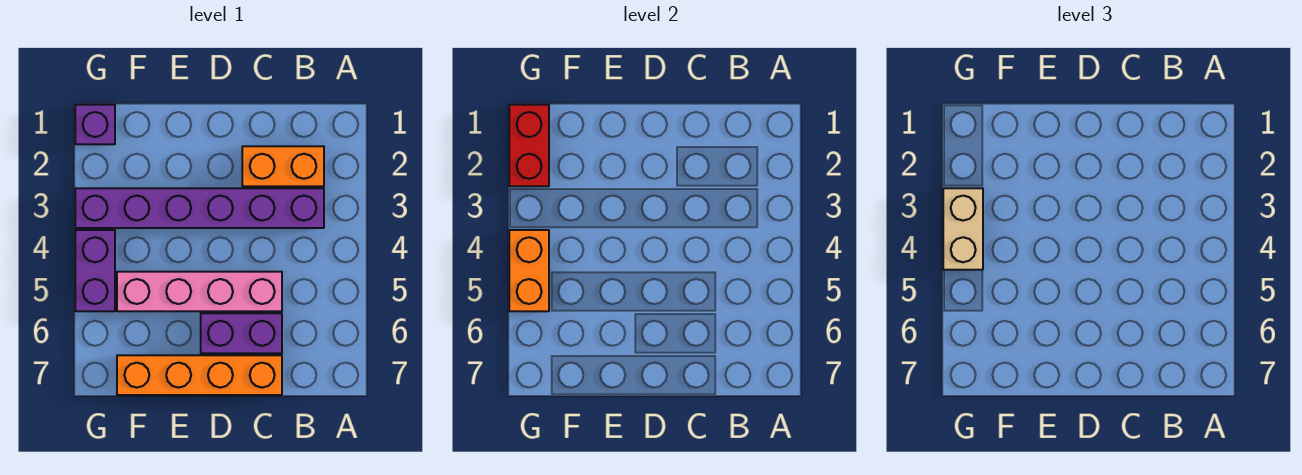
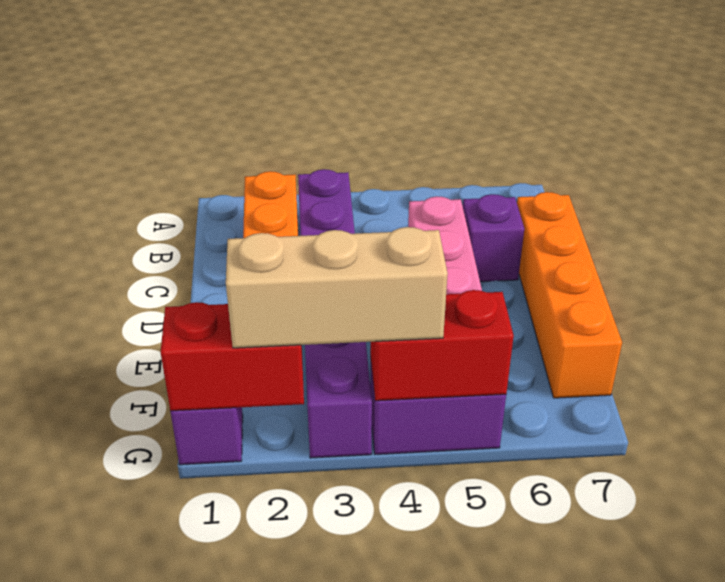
purple 1x2 brick [201,313,282,353] -> purple 1x1 brick [463,194,524,282]
tan 1x2 brick [943,188,983,270] -> tan 1x3 brick [226,227,448,348]
orange 1x2 brick [509,230,549,311] -> red 1x2 brick [370,290,514,401]

